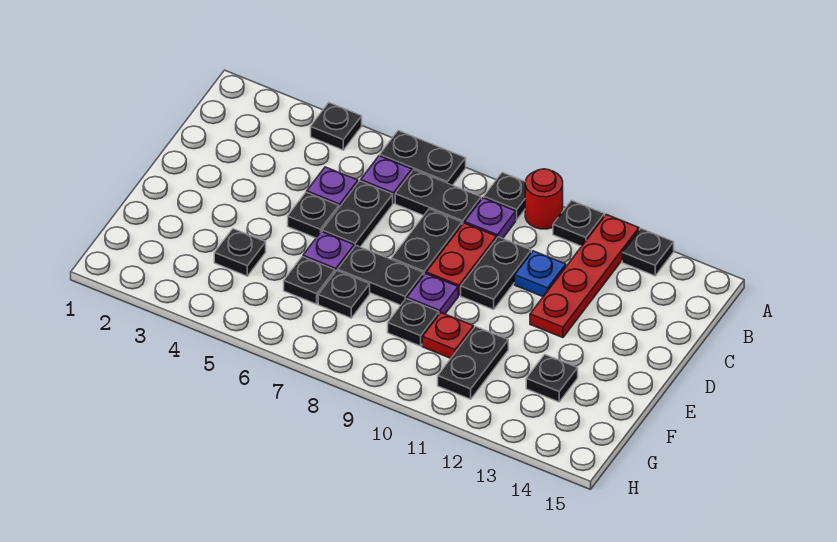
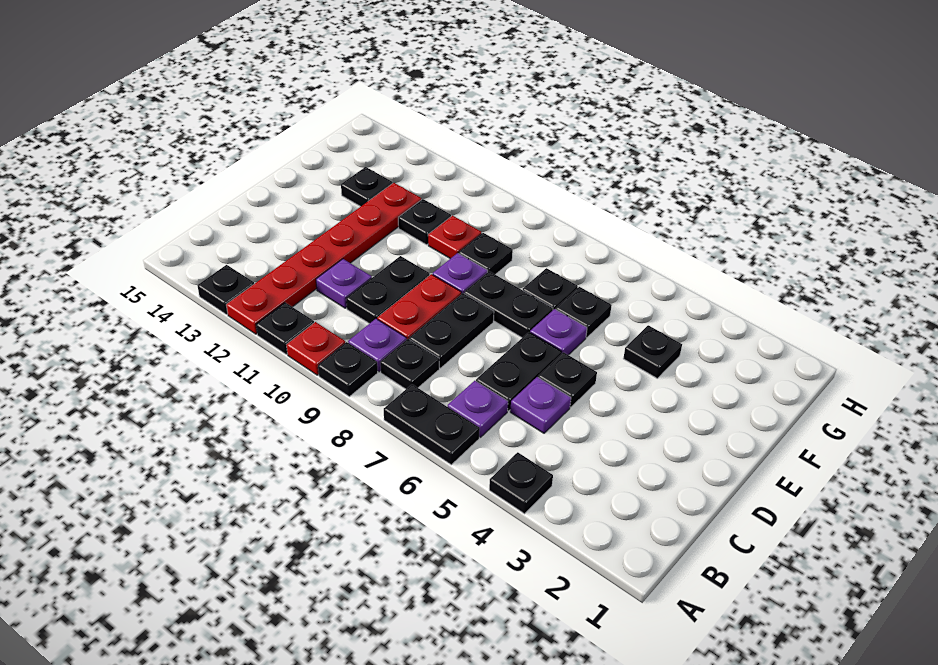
red 1x1 round brick [525,169,563,229] -> red 1x1 plate [287,322,345,375]
red 1x4 plate [530,214,639,338] -> red 1x6 plate [226,183,422,334]
black 1x2 plate [395,170,481,224] -> black 1x1 plate [380,339,439,389]
blue 1x1 plate [515,251,566,297] -> purple 1x1 plate [316,259,372,308]
black 1x2 plate [438,327,508,399] -> black 1x1 plate [398,199,451,245]

